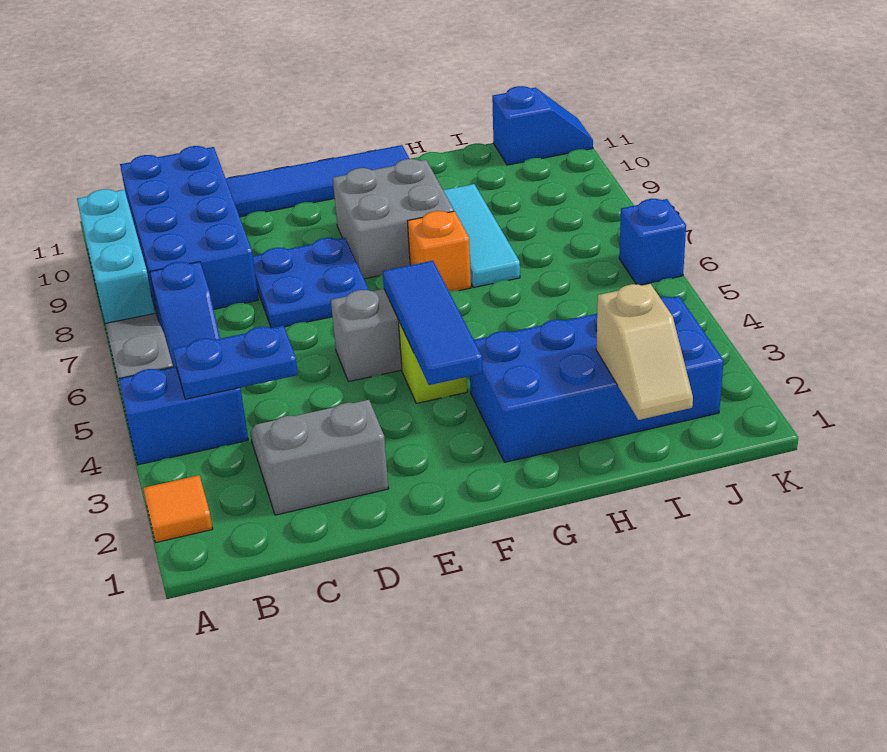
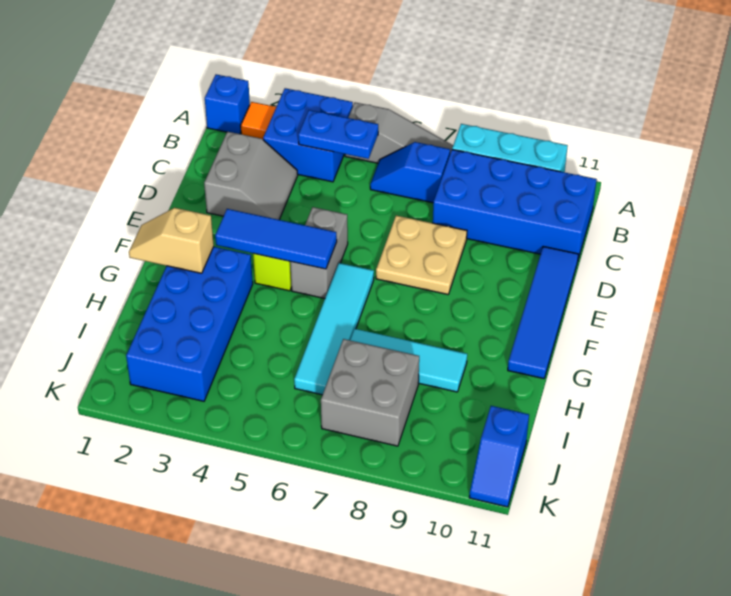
blue 1x2 brick [119,367,248,465] -> blue 2x2 brick [263,88,353,182]
blue 1x2 plate [173,326,298,399] -> blue 1x2 plate turned to [298,110,378,159]
blue 2x2 plate [253,238,369,328] -> tan 2x2 plate [376,216,467,294]
none -> cyan 1x4 tile [294,263,374,395]
grey 2x2 brick [333,159,454,279] -> grey 2x2 brick moved to [321,339,419,446]
orange 1x1 brick [407,211,471,291] -> none
tan 1x2 slope [596,284,693,420] -> tan 1x2 slope moved to [129,208,214,273]
blue 1x1 brick [619,199,686,285] -> blue 1x1 brick moved to [205,74,250,134]

